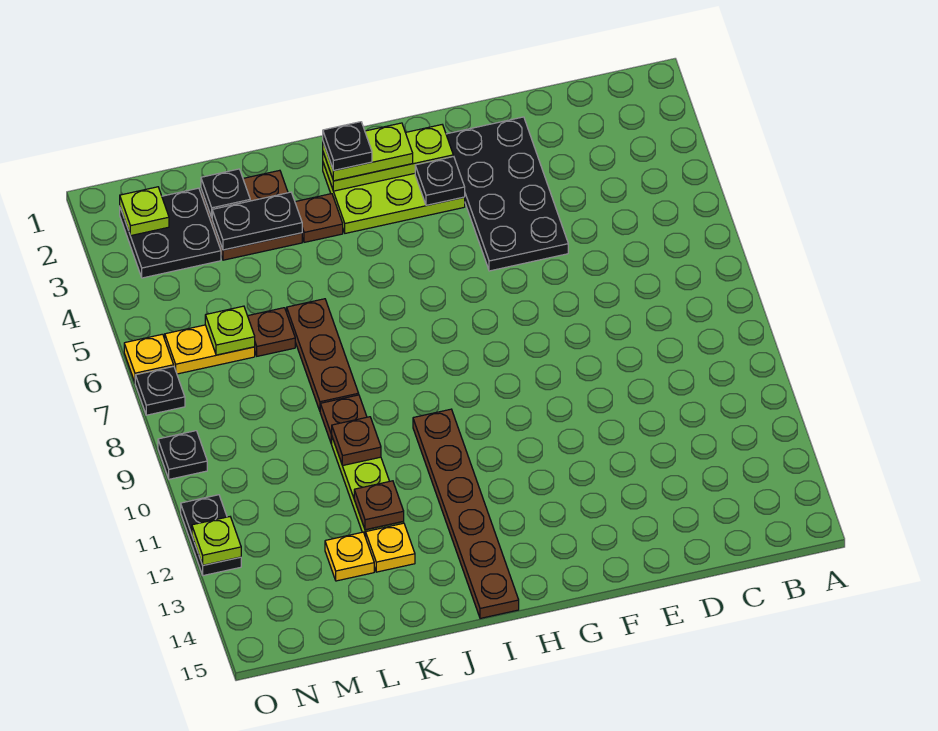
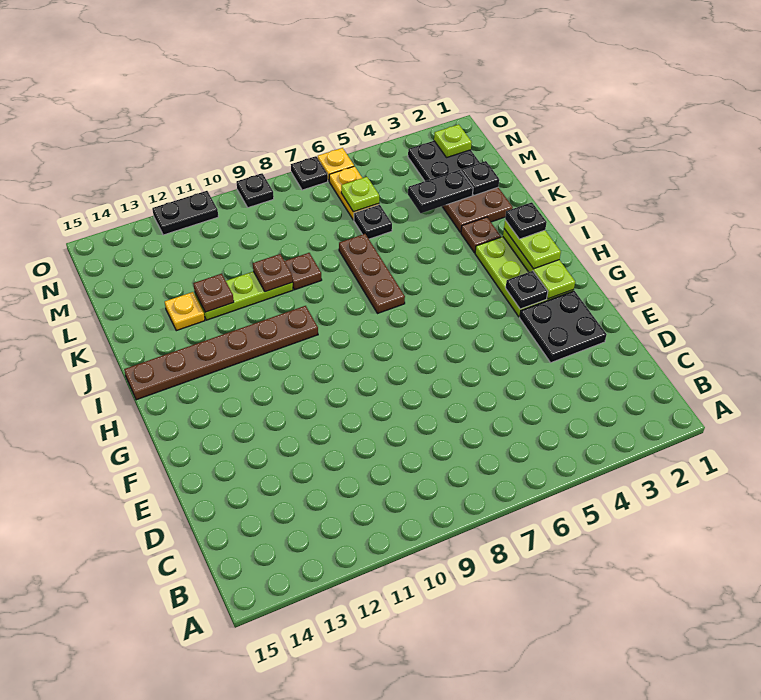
black 2x4 plate [446,117,568,271] -> black 2x2 plate [520,291,607,363]
black 1x2 plate [212,192,302,250] -> black 1x2 plate turned to [408,170,473,213]
brown 1x3 plate [287,299,359,411] -> brown 1x3 plate turned to [339,234,405,313]
brown 1x1 plate [248,308,295,356] -> black 1x1 plate [354,205,392,239]
yellow 1x1 plate [325,532,374,581] -> none
lime 1x1 plate [192,517,241,565] -> none

